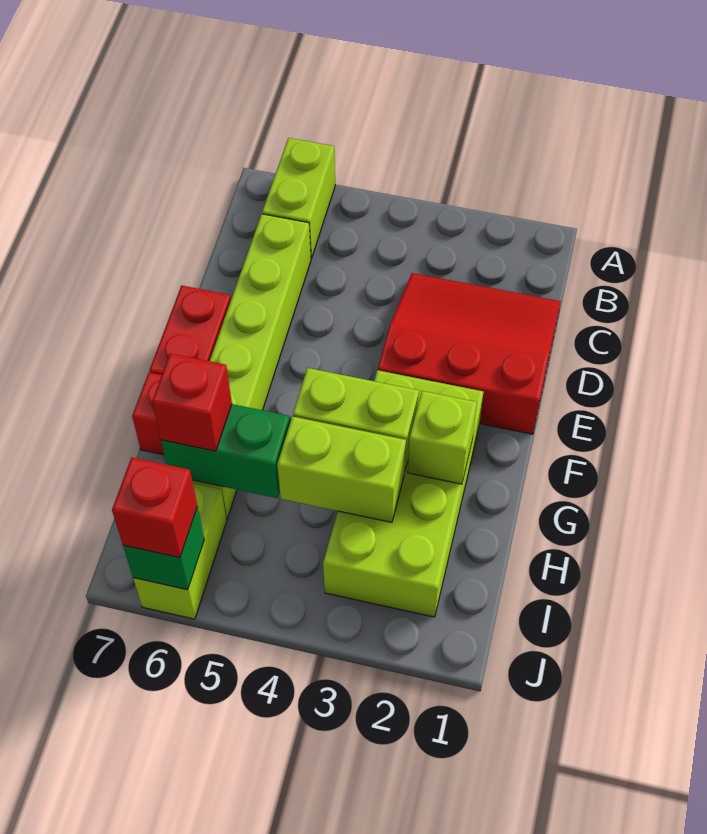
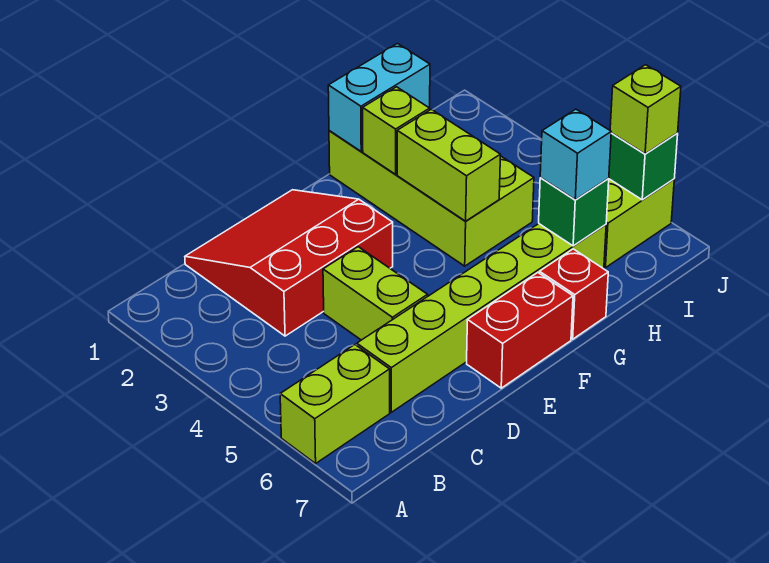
red 3x3 slope [378,273,561,434] -> red 3x3 slope turned to [185,190,393,336]
lime 2x4 brick [323,370,483,617] -> lime 2x4 brick turned to [329,131,534,266]
none -> cyan 1x2 brick [328,44,430,151]
lime 1x2 brick [277,416,406,522] -> lime 1x2 brick moved to [323,247,428,340]
green 1x2 brick [161,404,290,498] -> green 1x1 brick [539,178,609,246]
red 1x1 brick [152,353,232,451] -> cyan 1x1 brick [540,109,611,200]
red 1x1 brick [112,457,197,558] -> lime 1x1 brick [610,65,681,154]

